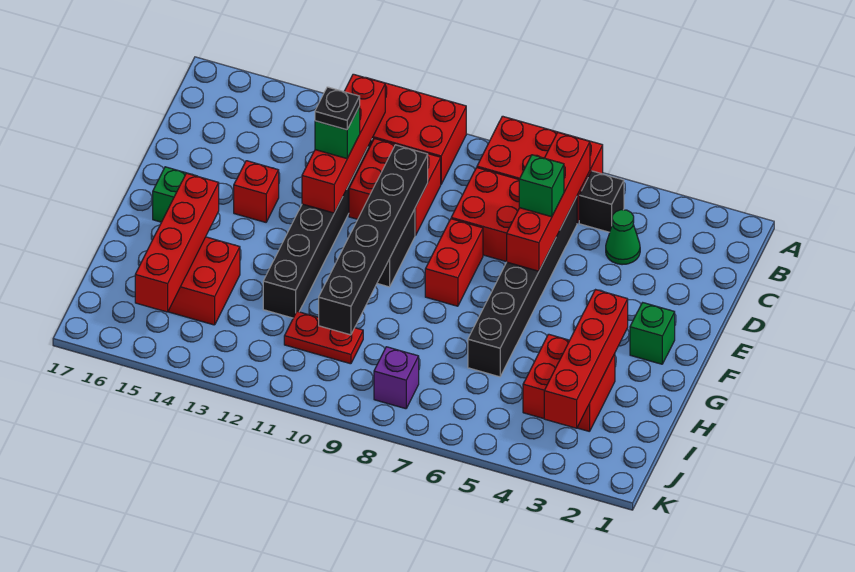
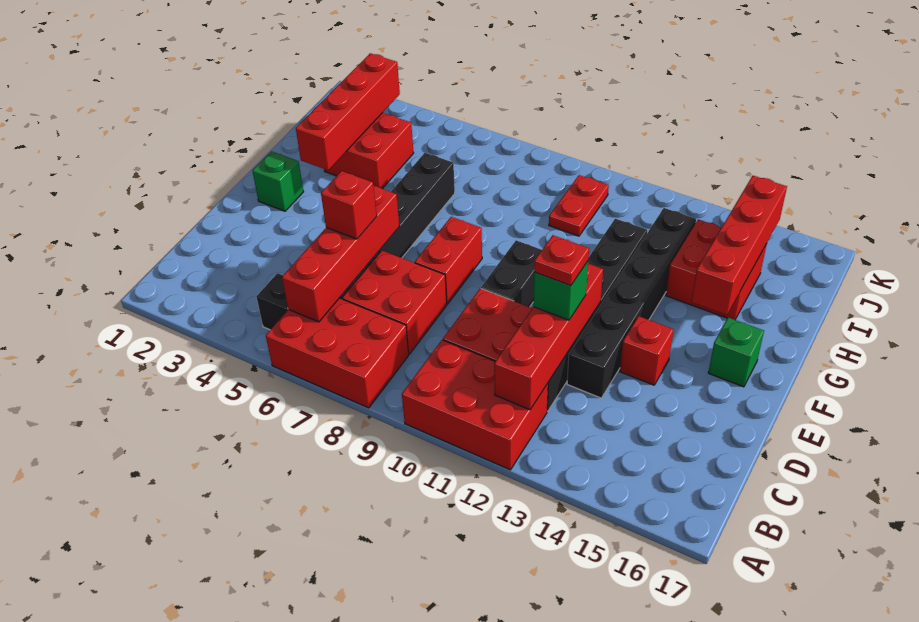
green 1x1 cone [606,210,640,265] -> none
green 1x1 brick [519,155,564,217] -> red 1x1 brick [321,171,377,239]
black 1x6 brick [319,145,428,335] -> black 1x6 brick moved to [567,208,696,398]
black 1x1 plate [315,87,360,130] -> red 1x1 plate [534,235,589,286]
red 1x2 plate [284,311,363,364] -> red 1x2 plate turned to [549,175,609,236]
purple 1x1 brick [374,347,419,409] -> none

